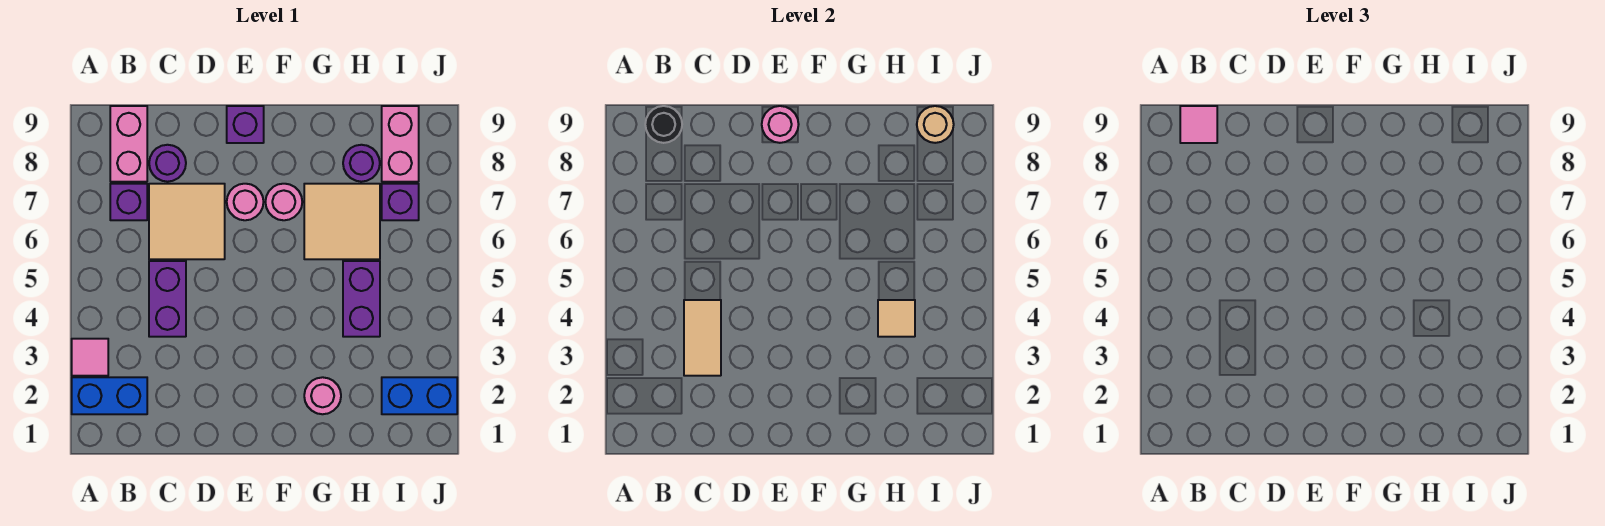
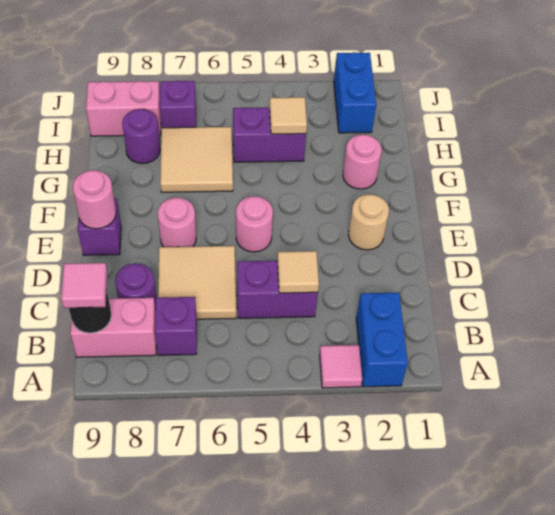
tan 1x2 tile [684,300,721,376] -> tan 1x1 tile [277,251,319,293]
pink 1x1 round brick [266,184,302,220] -> pink 1x1 round brick moved to [236,196,273,252]
tan 1x1 round brick [917,106,954,143] -> tan 1x1 round brick moved to [348,194,389,250]

